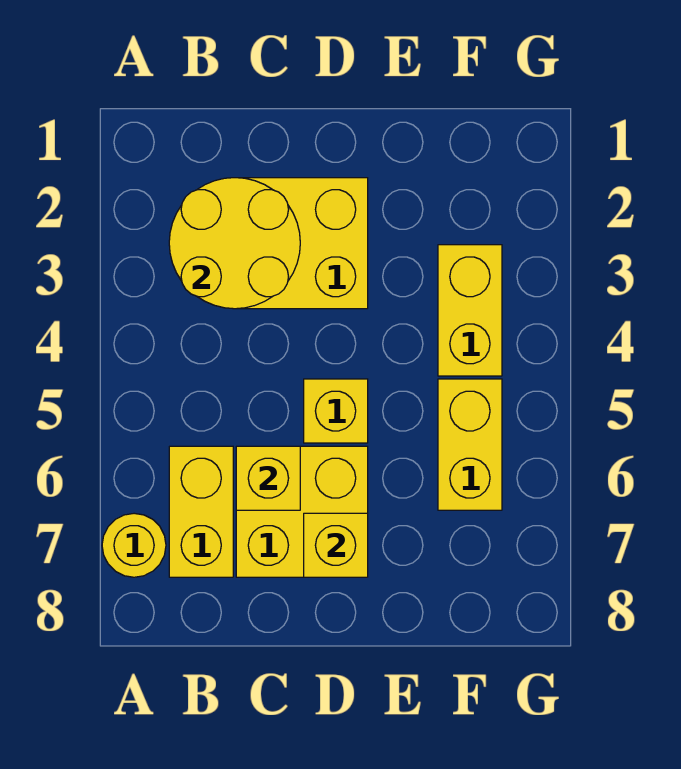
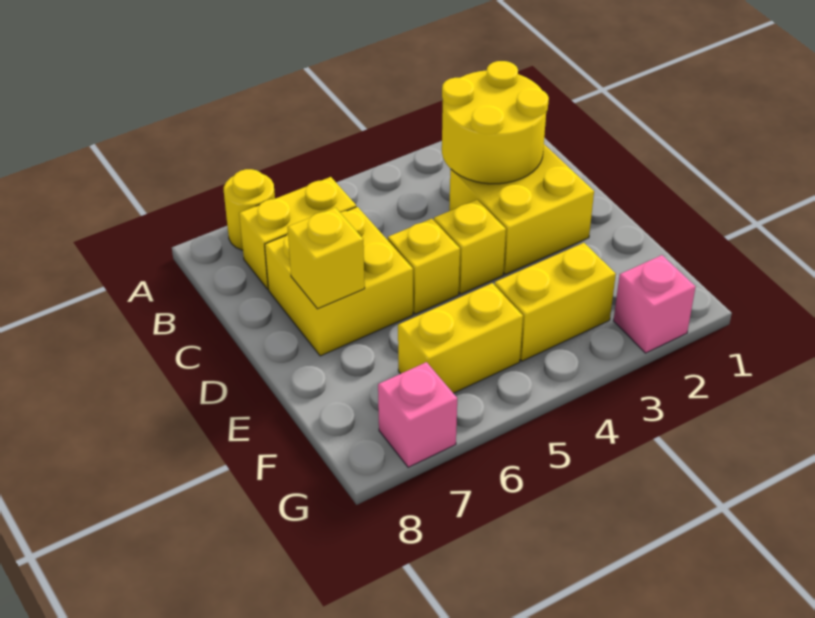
yellow 1x1 brick [236,446,300,510] -> yellow 1x1 brick moved to [434,200,506,294]
none -> pink 1x1 brick [614,255,696,353]
none -> pink 1x1 brick [378,362,457,467]

